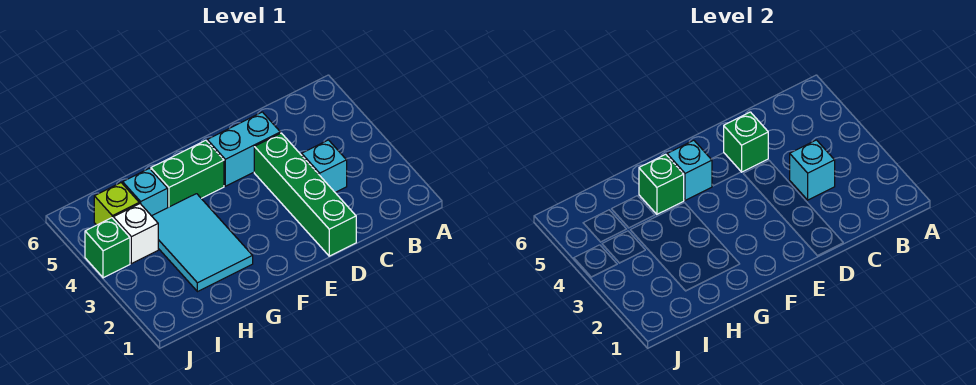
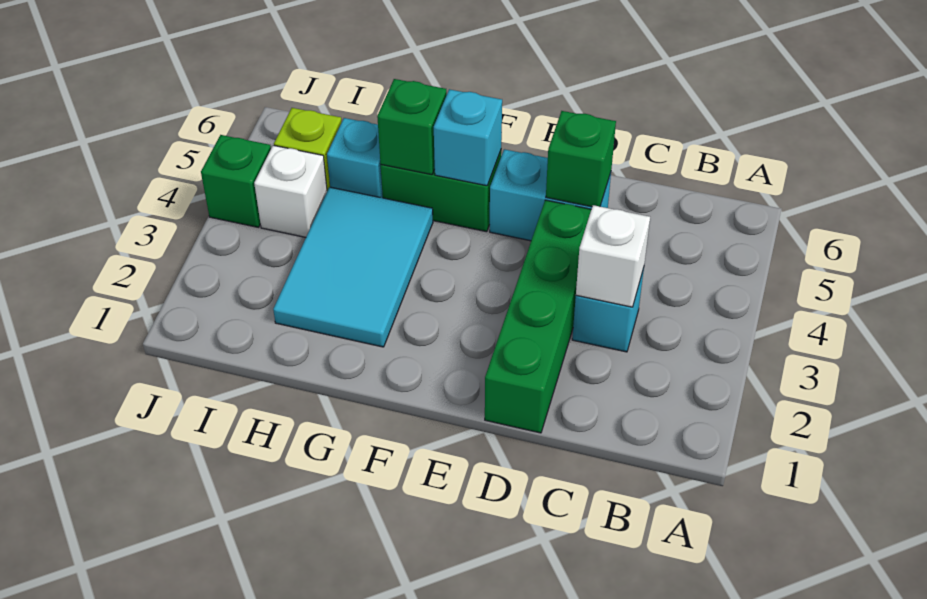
cyan 1x1 brick [790,140,835,200] -> white 1x1 brick [576,205,650,307]

